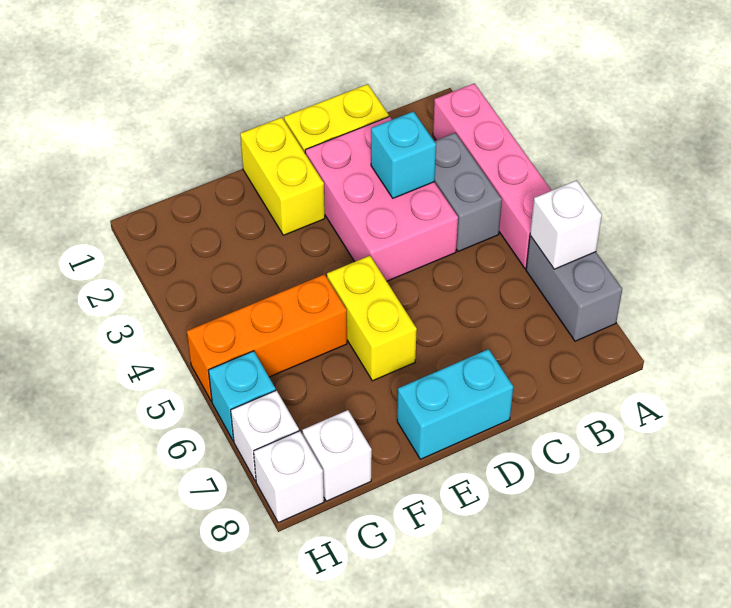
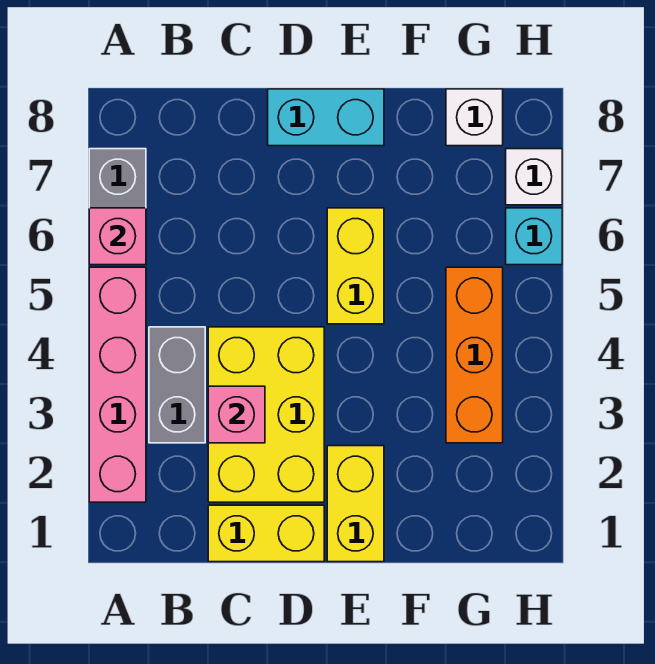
white 1x1 brick [530,180,602,269] -> pink 1x1 brick [89,208,146,265]
pink 2x3 brick [305,117,458,281] -> yellow 2x3 brick [208,327,324,502]
cyan 1x1 brick [371,111,436,198] -> pink 1x1 brick [208,386,265,443]
orange 1x3 brick [187,274,347,401] -> orange 1x3 brick turned to [446,267,503,443]
white 1x1 brick [254,431,324,523] -> none

